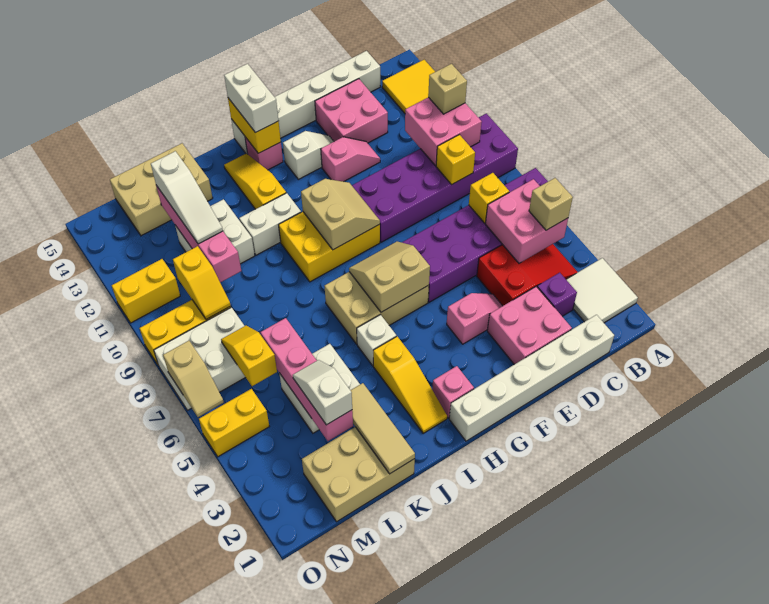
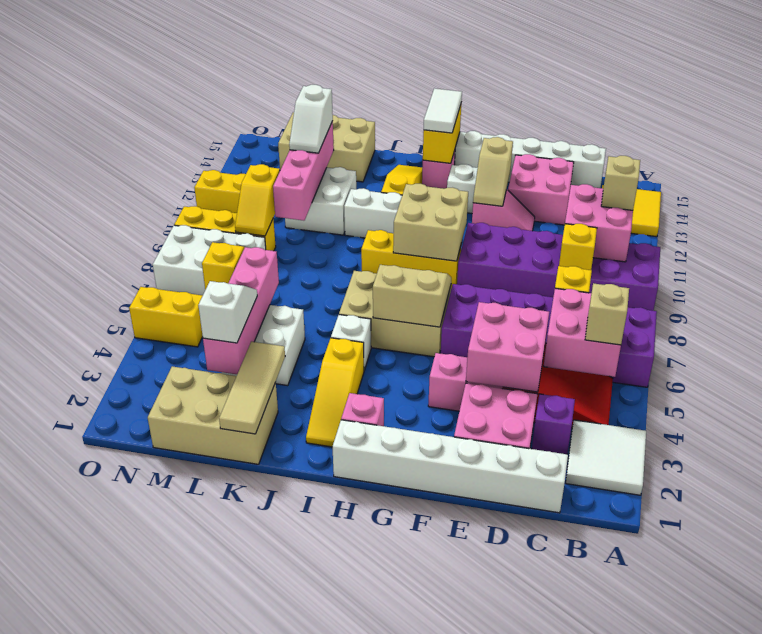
none -> pink 2x2 brick [466,302,549,392]
yellow 2x3 brick [279,212,380,282] -> yellow 1x3 brick [361,230,462,289]
tan 2x2 slope [301,179,380,250] -> tan 2x2 brick [393,184,468,261]
white 1x2 brick [224,64,278,133] -> white 1x2 tile [424,88,462,133]
white 1x3 slope [151,151,223,244] -> white 1x2 slope [289,85,333,153]
tan 1x2 slope [163,341,224,417] -> tan 1x2 slope moved to [473,137,513,206]

